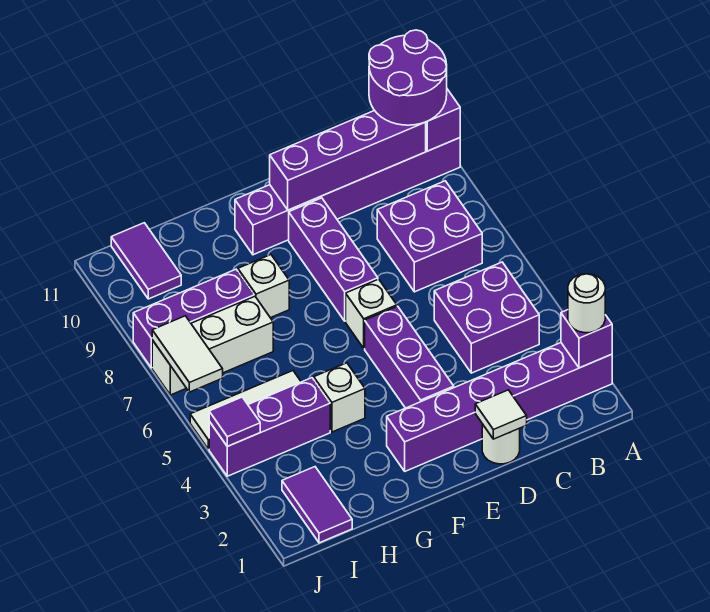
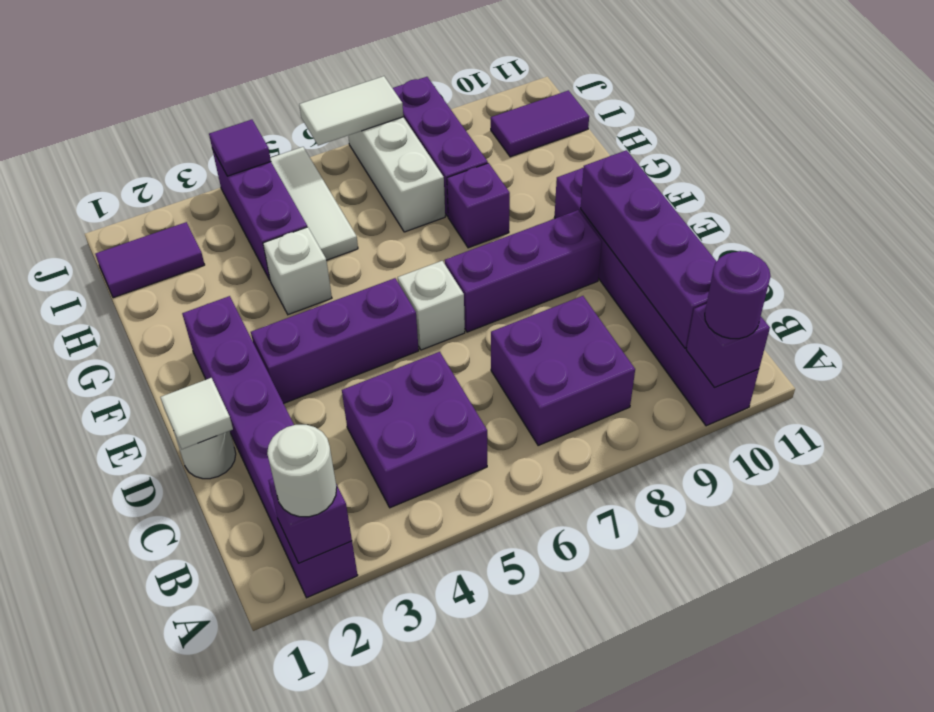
purple 2x2 round brick [369,30,447,125] -> purple 1x1 round brick [705,251,771,339]
white 1x1 brick [238,255,289,318] -> purple 1x1 brick [447,163,510,248]

